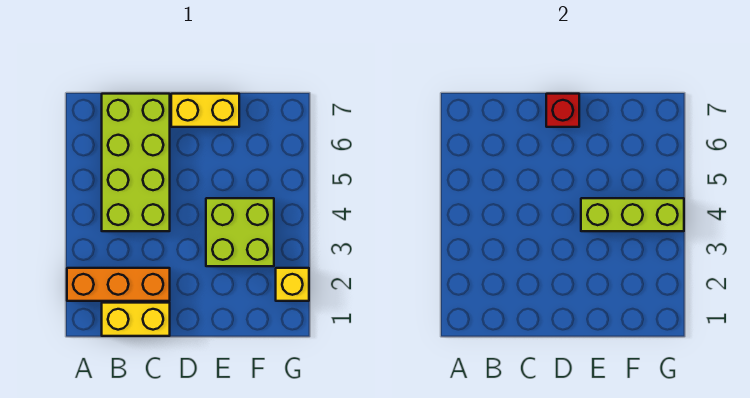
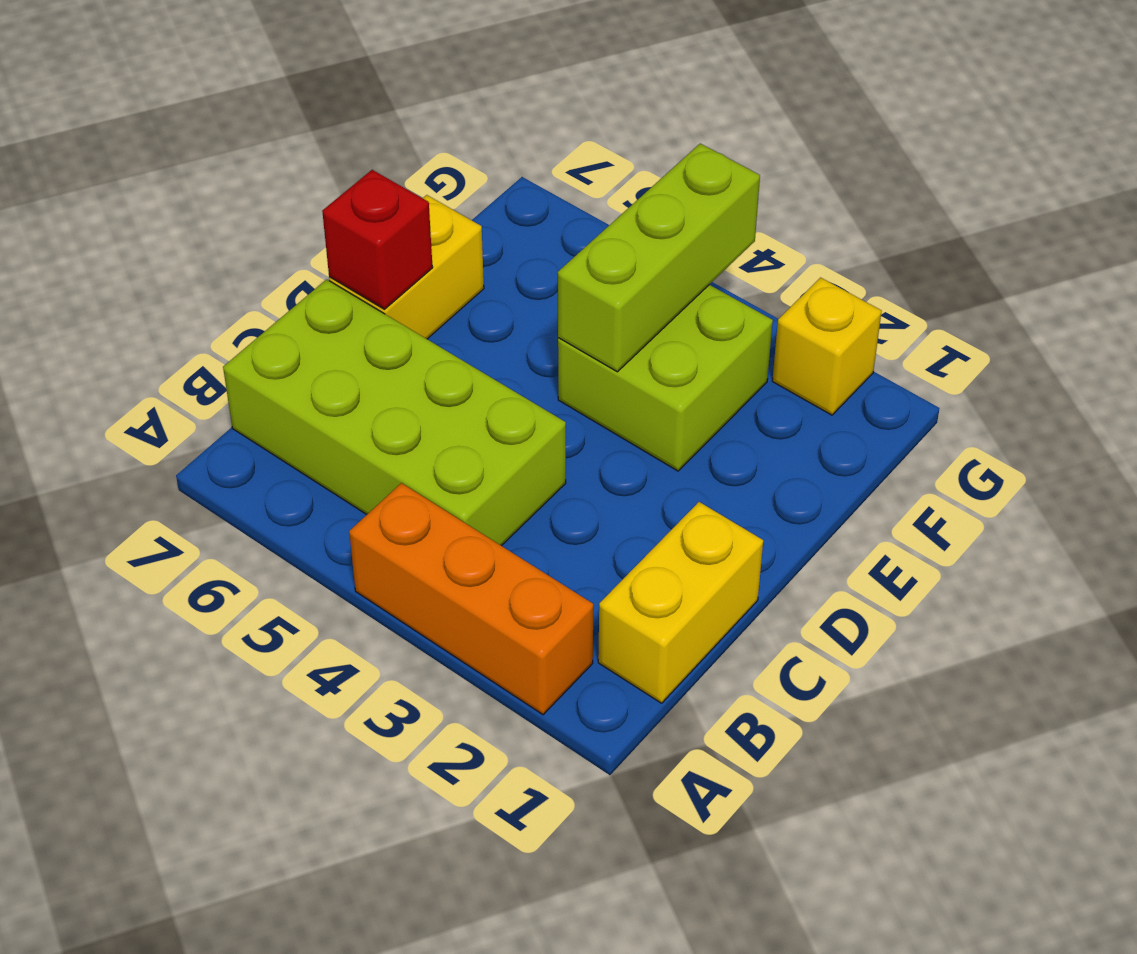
orange 1x3 brick [67,268,170,301] -> orange 1x3 brick turned to [349,483,593,715]

